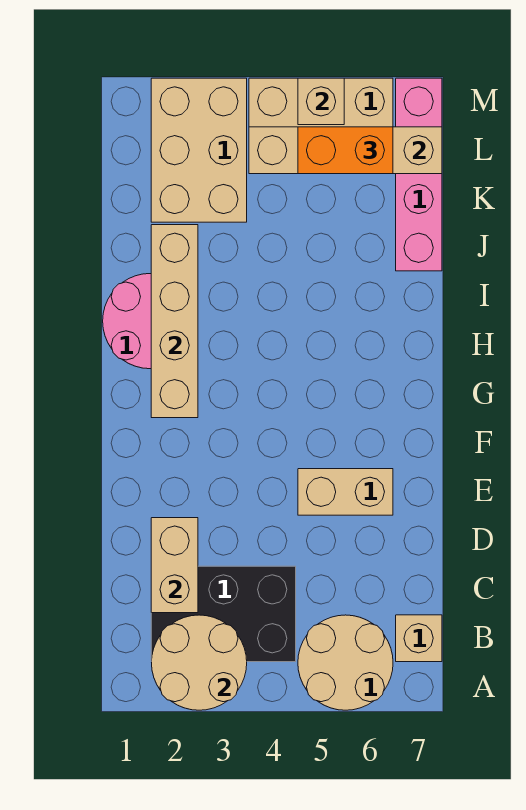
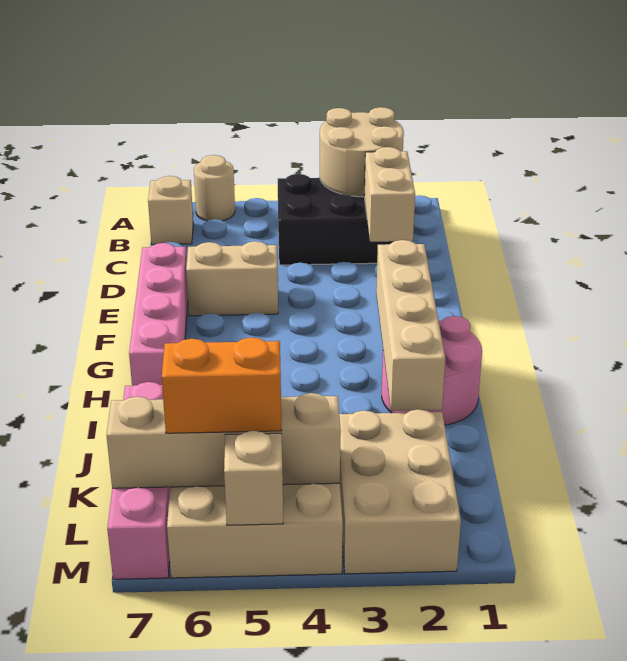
tan 2x2 round brick [298,615,393,710] -> tan 1x1 round brick [194,155,235,221]
none -> pink 1x4 brick [129,243,188,386]

